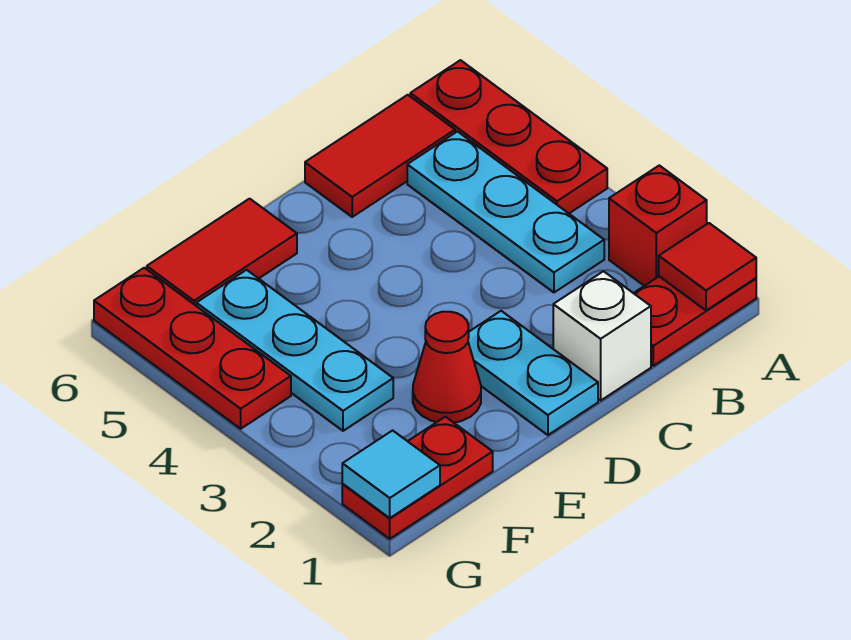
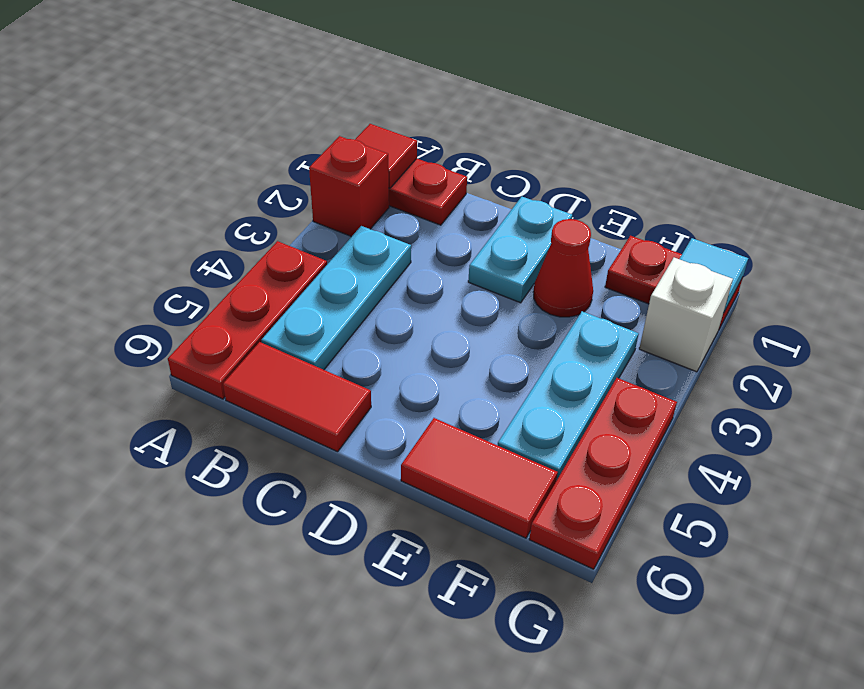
white 1x1 brick [553,271,651,400] -> white 1x1 brick moved to [639,258,733,372]

